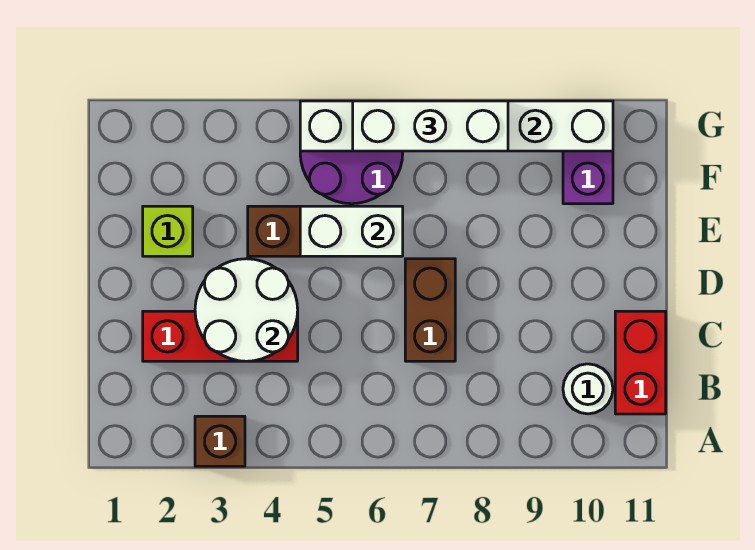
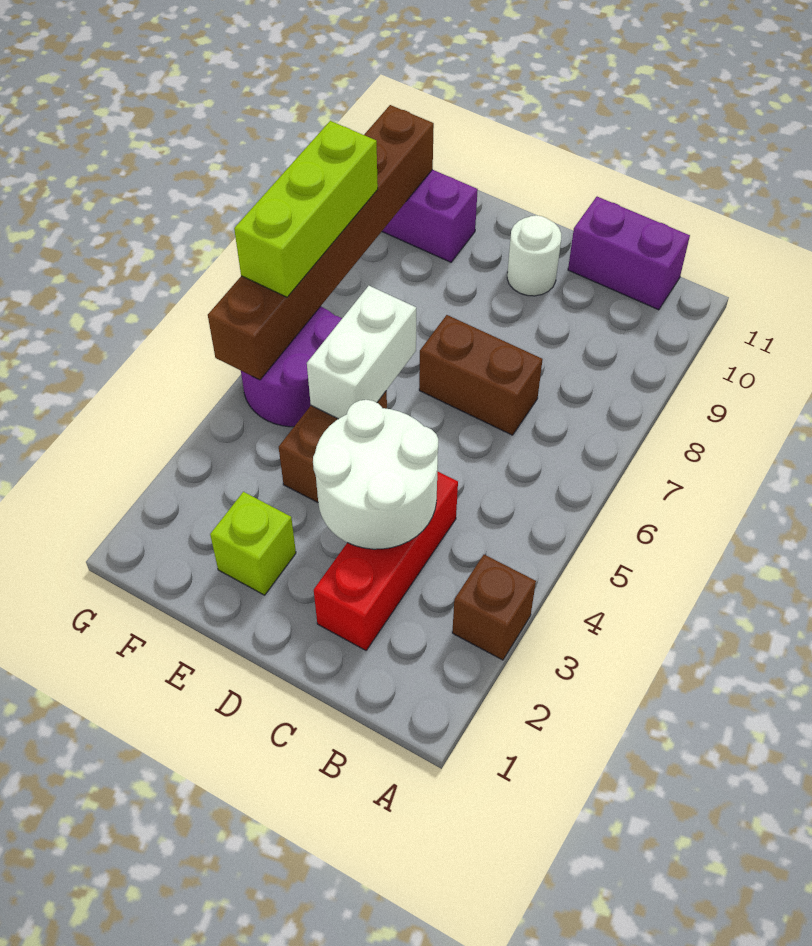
white 1x1 round brick [563,364,613,414] -> white 1x1 round brick moved to [507,215,561,296]
red 1x2 brick [615,311,666,414] -> purple 1x2 brick [568,197,690,310]
white 1x6 brick [300,101,613,151] -> brown 1x6 brick [208,105,434,380]
white 1x3 brick [353,101,508,151] -> lime 1x3 brick [234,121,378,297]

